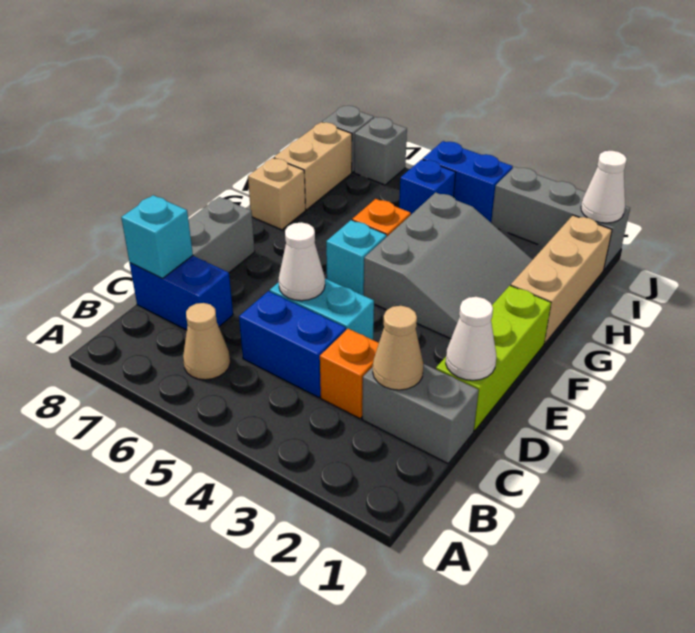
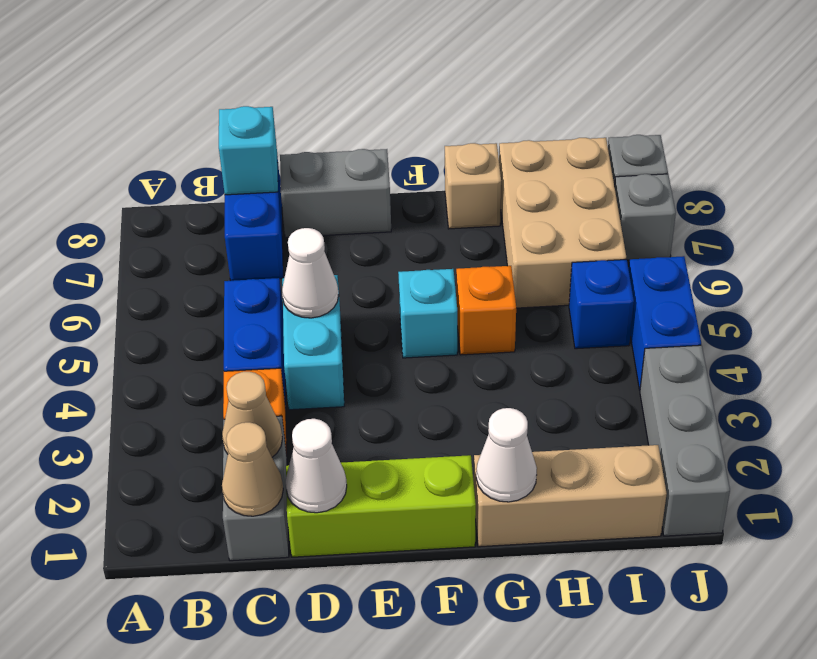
tan 1x1 cone [183,303,230,380] -> tan 1x1 cone moved to [222,422,283,516]
grey 3x3 slope [364,192,533,339] -> none
tan 1x2 brick [274,122,352,210] -> tan 2x3 brick [499,138,626,308]
white 1x1 cone [581,151,627,223] -> white 1x1 cone moved to [476,408,537,502]

